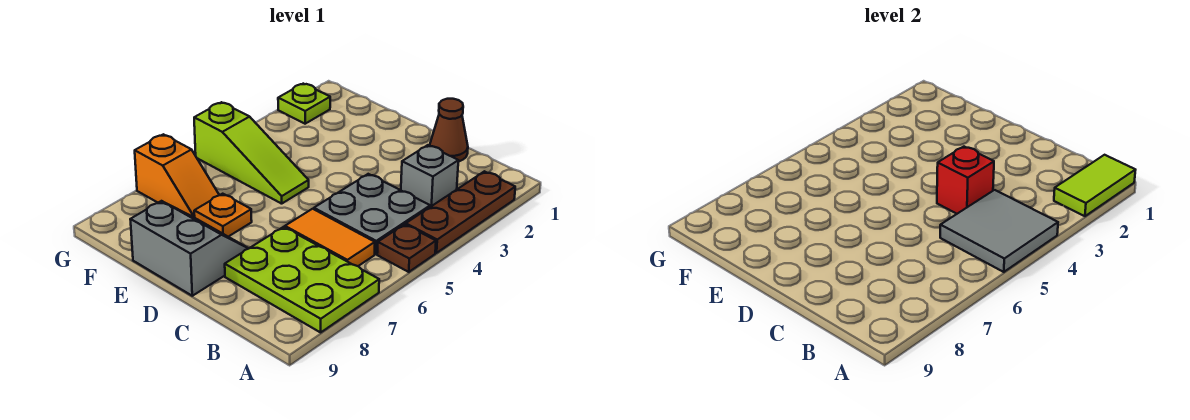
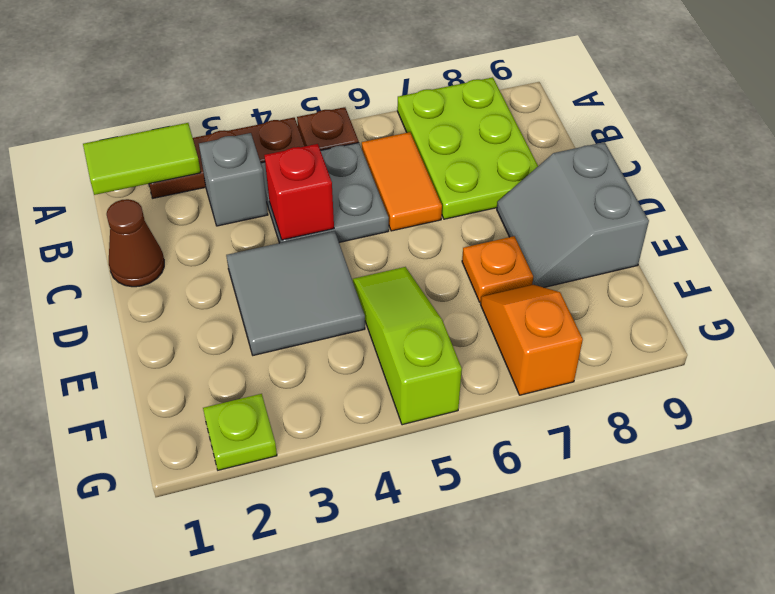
grey 2x2 tile [940,190,1058,272] -> grey 2x2 tile moved to [226,231,365,355]

